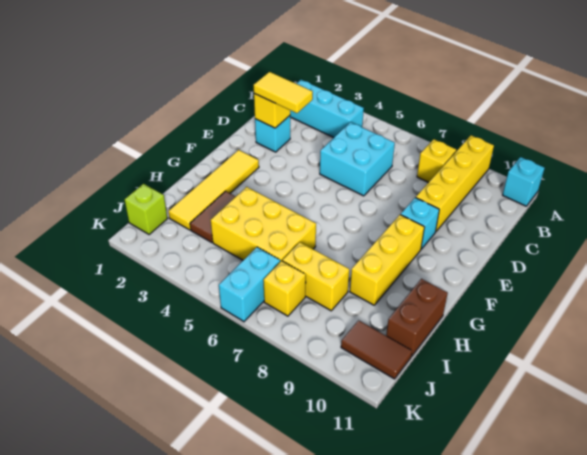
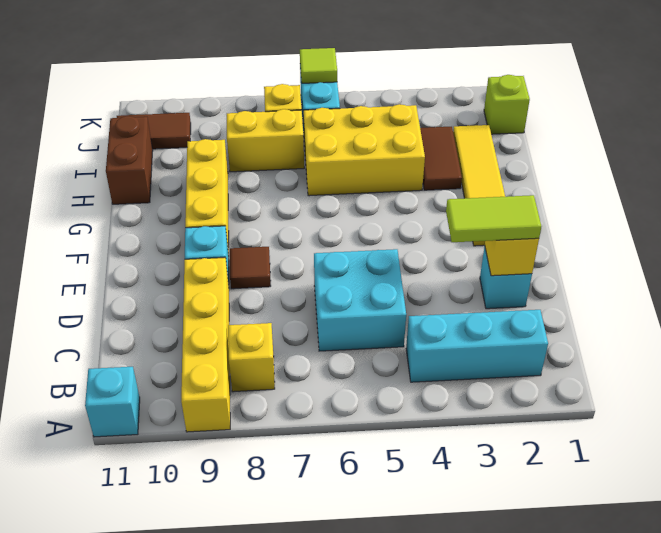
yellow 1x2 tile [254,72,313,113] -> lime 1x2 tile [446,195,541,242]
none -> brown 1x1 tile [230,247,271,289]
none -> lime 1x1 tile [300,48,337,83]

